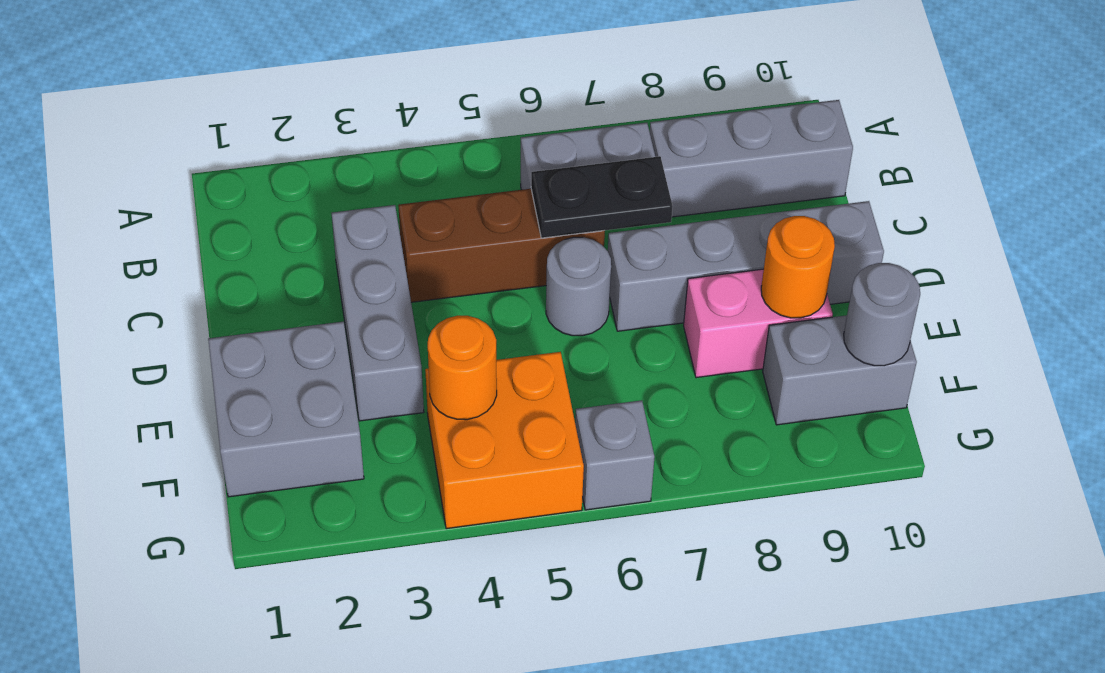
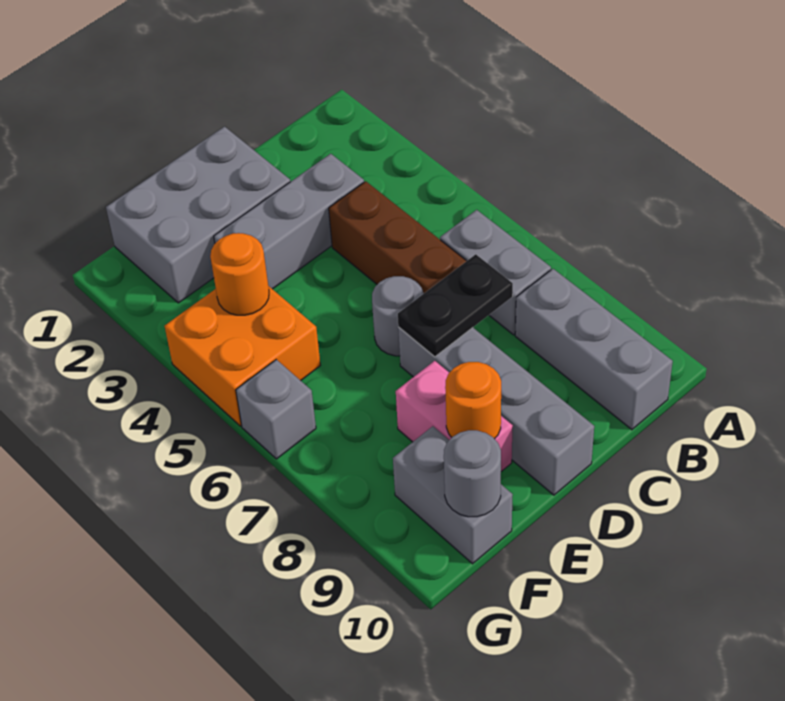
black 1x2 plate [531,156,673,238] -> black 1x2 plate turned to [398,254,513,357]
grey 2x2 brick [208,322,364,497] -> grey 2x3 brick [106,127,290,303]

